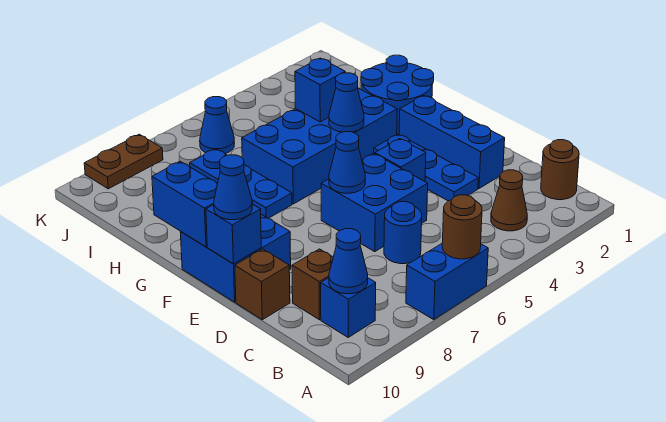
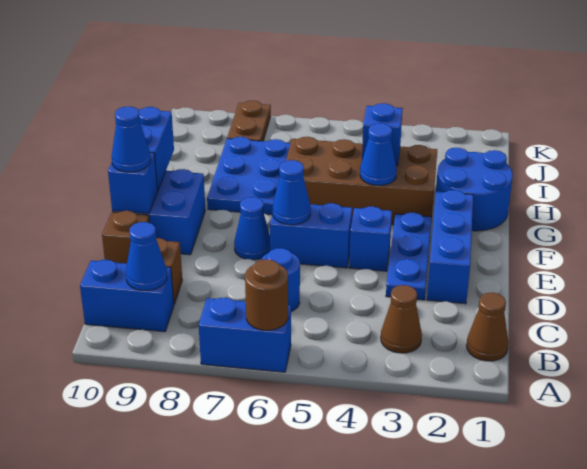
brown 1x1 round brick [541,140,579,200] -> brown 1x1 cone [466,293,509,361]
blue 1x1 brick [321,278,376,337] -> blue 1x2 brick [80,260,174,332]
blue 2x2 brick [321,153,428,252] -> blue 1x2 brick [270,203,352,268]
blue 2x4 brick [242,88,397,204] -> brown 2x4 brick [286,137,437,225]
blue 1x3 plate [190,149,292,218] -> blue 2x3 plate [207,137,290,215]
blue 1x1 cone [200,97,235,154] -> blue 1x1 cone moved to [234,197,270,260]
brown 1x2 plate [84,134,163,189] -> brown 1x2 plate turned to [227,101,271,141]

